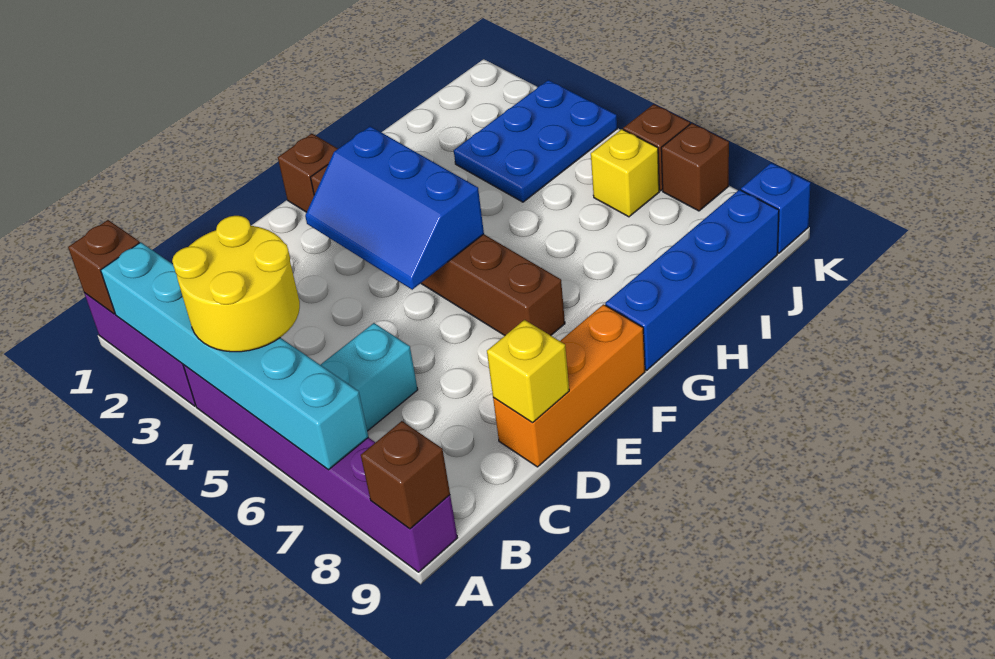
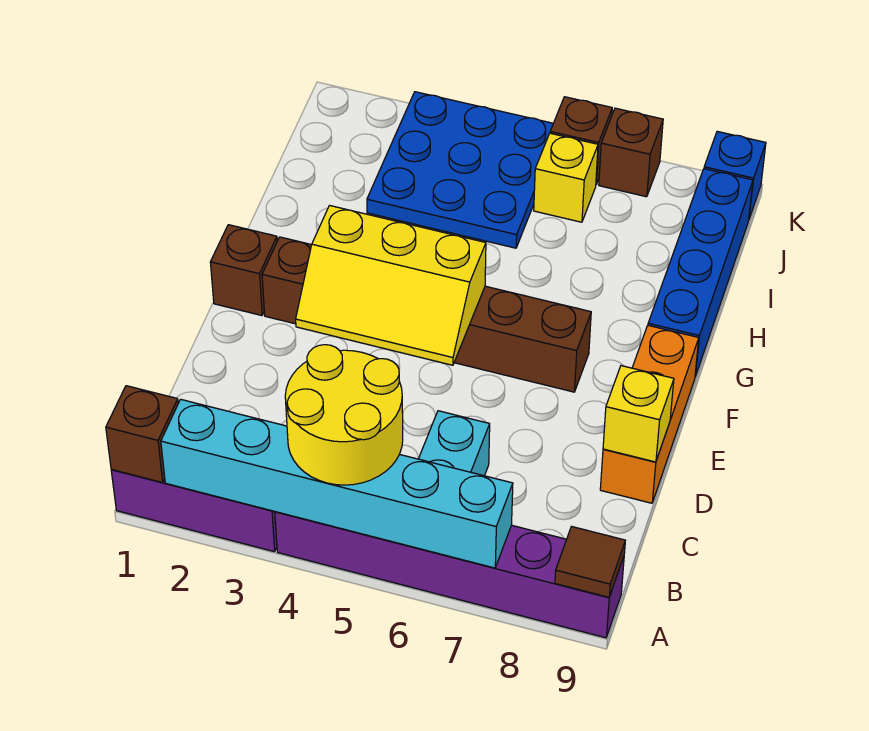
brown 1x1 brick [361,421,450,529] -> brown 1x1 tile [555,527,625,597]
blue 2x3 slope [305,126,484,290] -> yellow 2x3 slope [296,206,486,365]
blue 2x3 plate [454,80,617,202] -> blue 3x3 plate [367,92,553,248]

